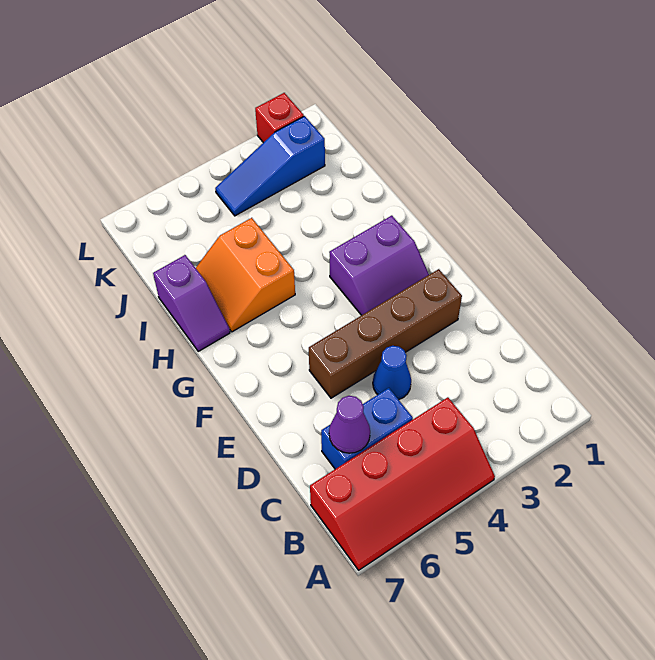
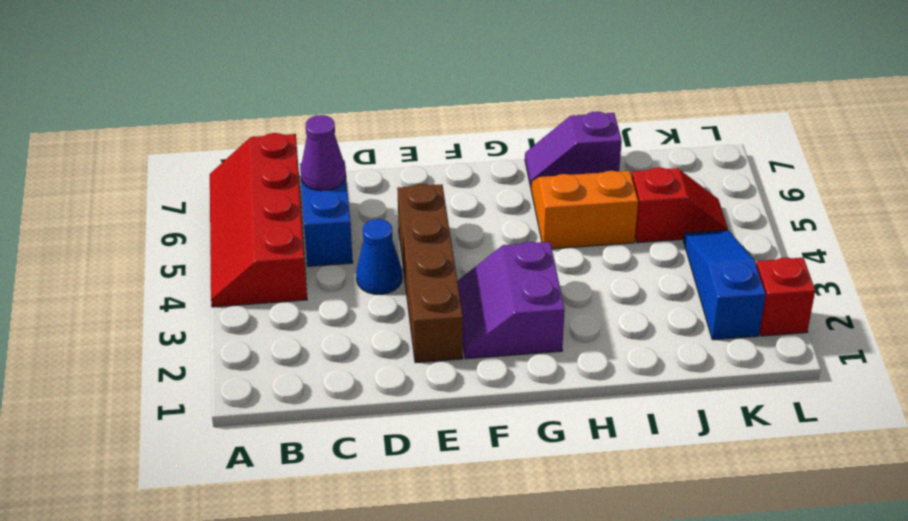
none -> red 1x2 slope [632,167,728,243]

